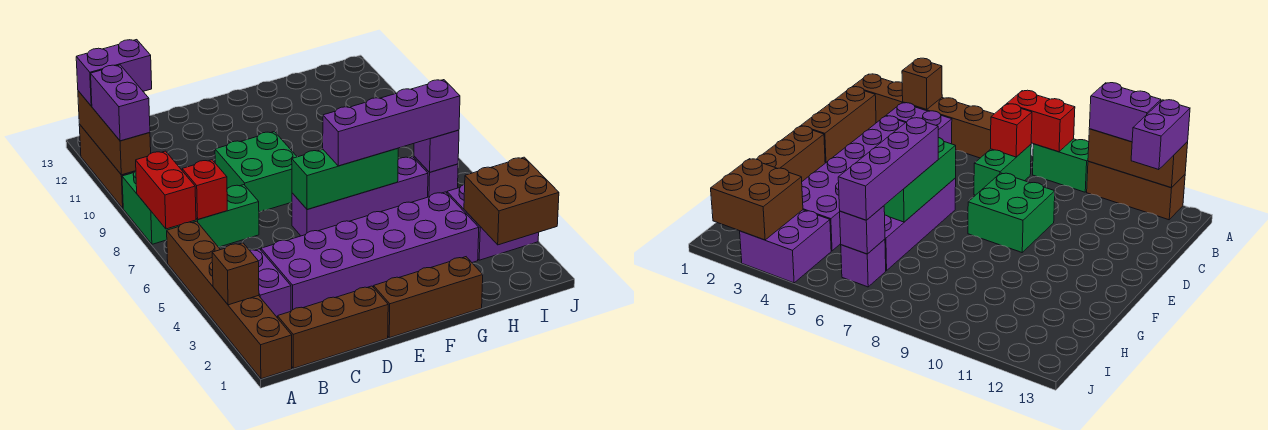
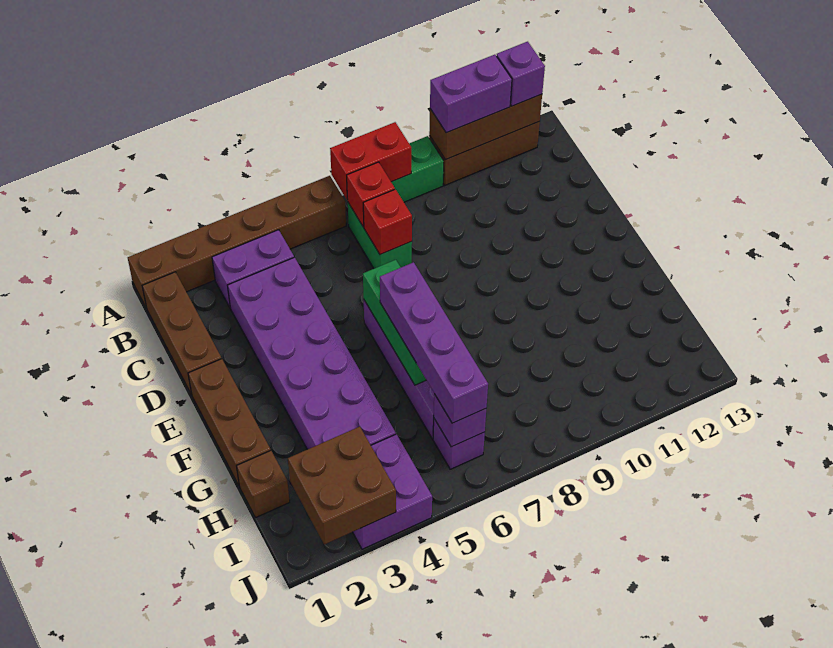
brown 1x1 brick [212,243,259,305] -> brown 1x1 brick moved to [237,451,290,518]
purple 1x2 brick [76,40,152,106] -> purple 1x1 brick [497,42,545,106]
none -> red 1x1 brick [363,189,412,255]
green 2x2 brick [215,132,297,212] -> none

